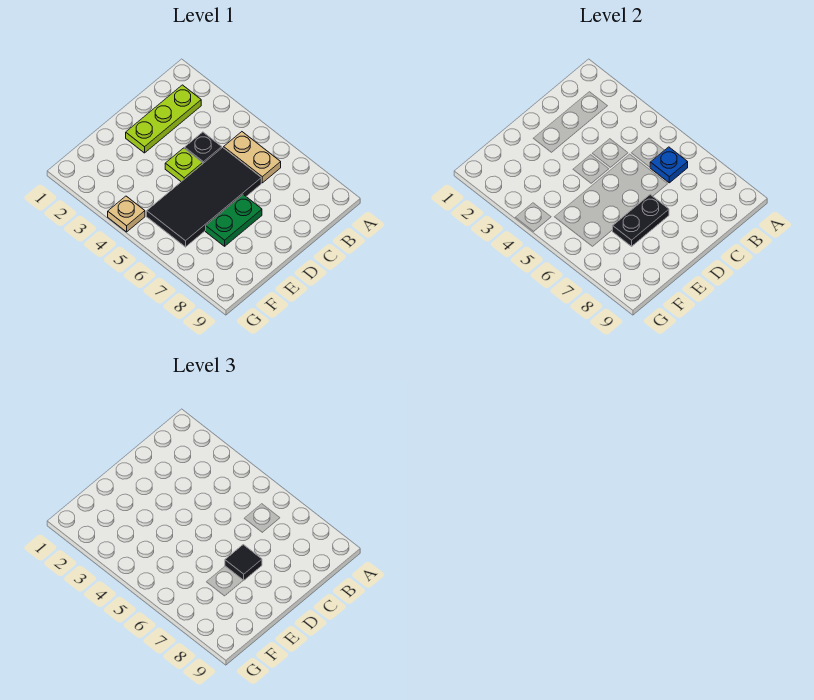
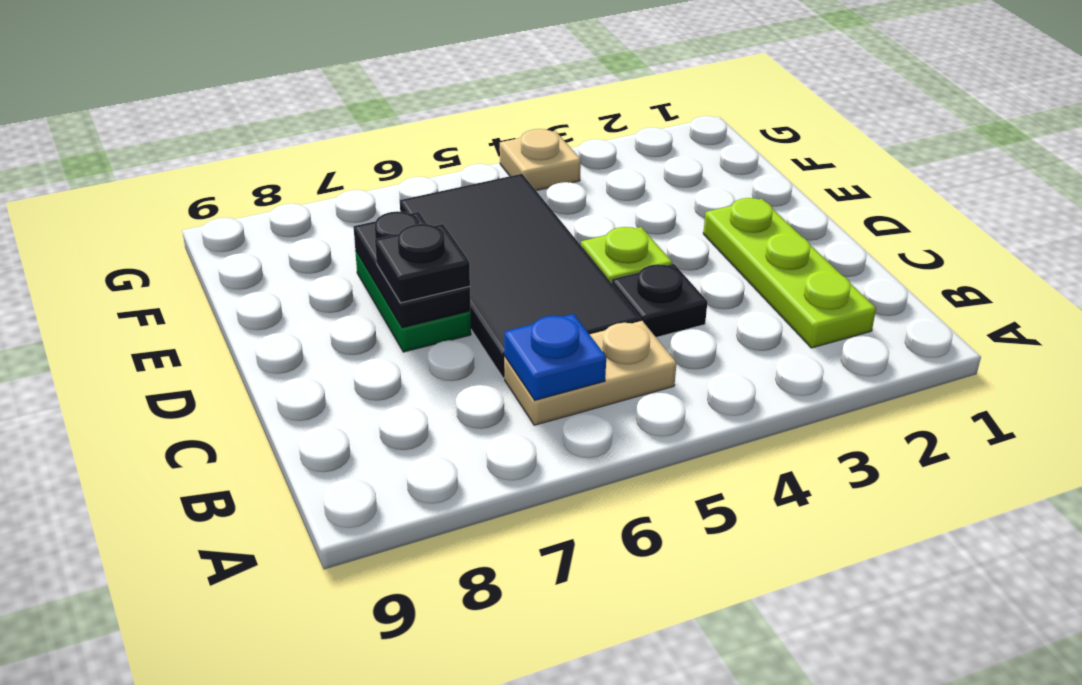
black 1x1 tile [225,545,262,580] -> black 1x1 plate [375,224,470,303]

